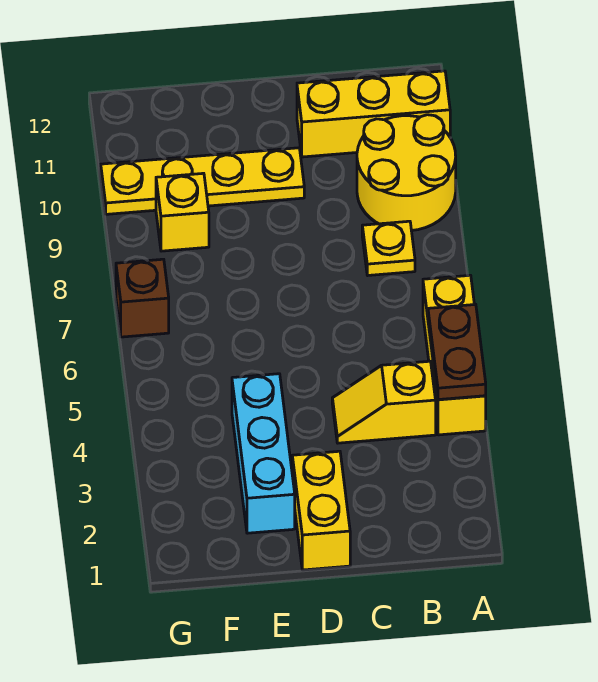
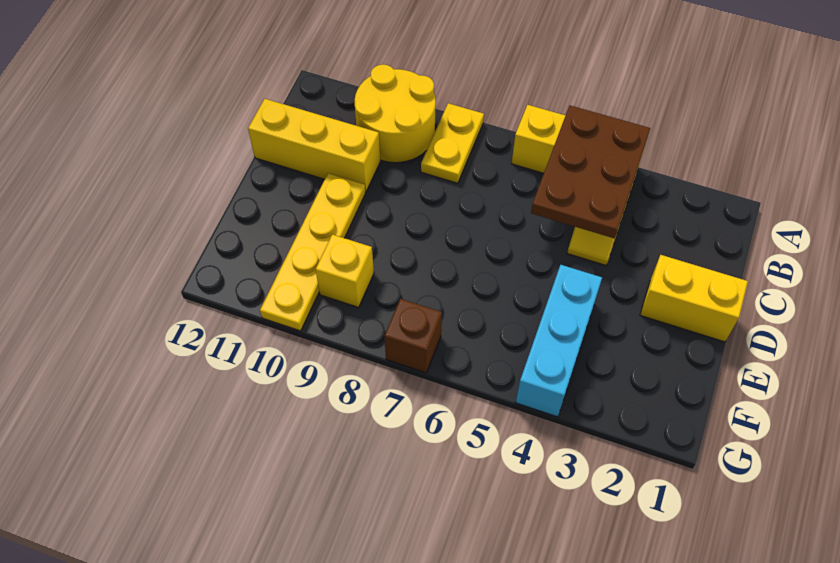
brown 1x2 plate [428,304,486,400] -> brown 2x3 plate [531,106,650,239]
yellow 1x3 brick [297,71,450,157] -> yellow 1x3 brick turned to [248,99,380,192]
yellow 1x1 plate [362,221,415,275] -> yellow 1x2 plate [421,103,484,183]
cyan 1x3 brick [232,374,295,533] -> cyan 1x3 brick turned to [516,265,602,417]

